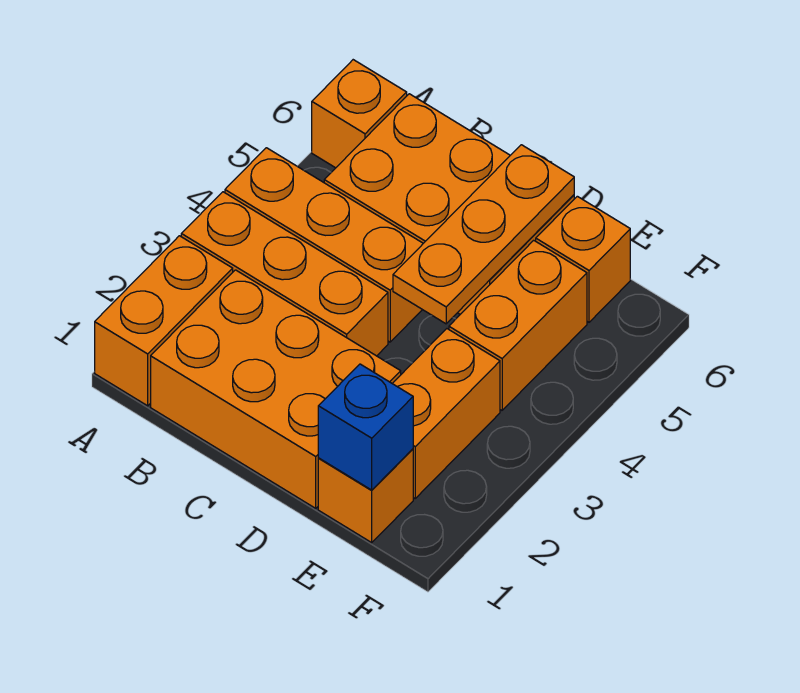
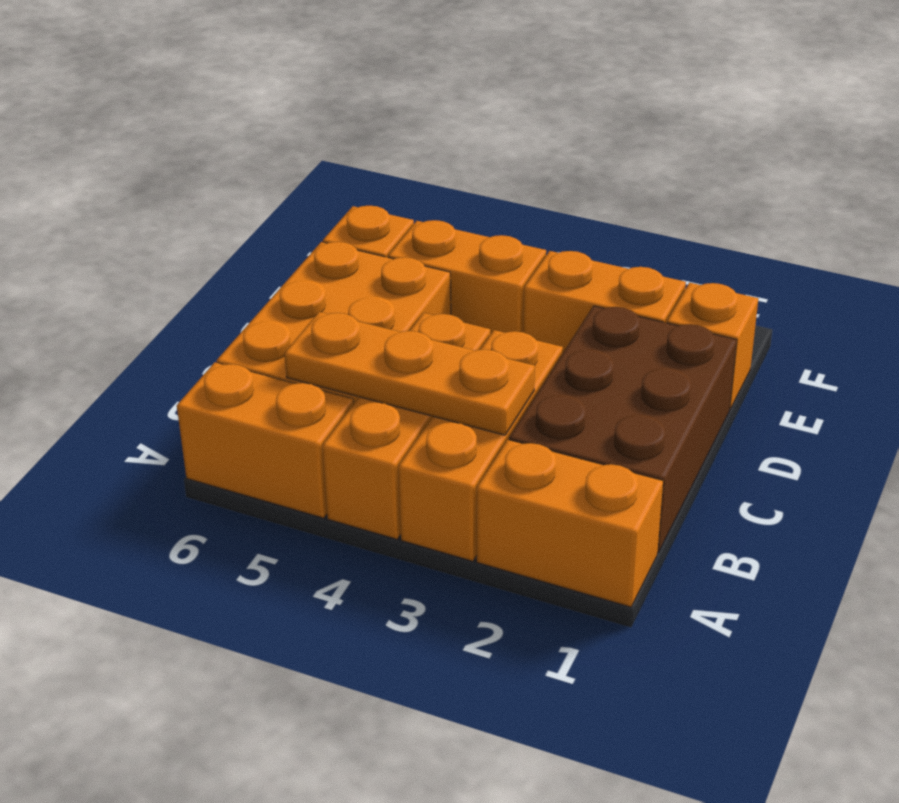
orange 1x1 brick [312,60,407,168] -> orange 1x2 brick [177,362,354,518]
orange 2x3 brick [151,270,401,508] -> brown 2x3 brick [509,306,737,553]
orange 1x3 plate [393,145,574,324] -> orange 1x3 plate moved to [284,312,535,435]
blue 1x1 brick [318,364,413,490] -> none

